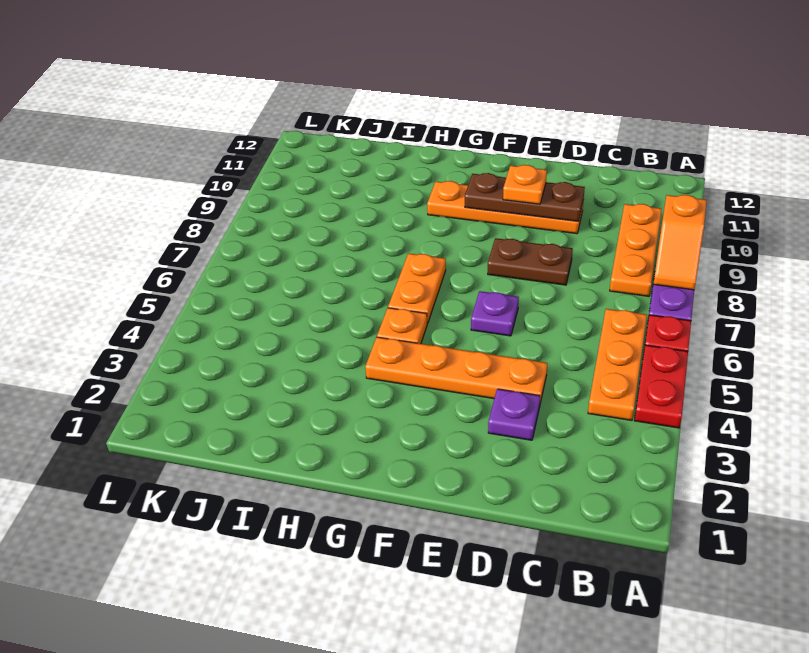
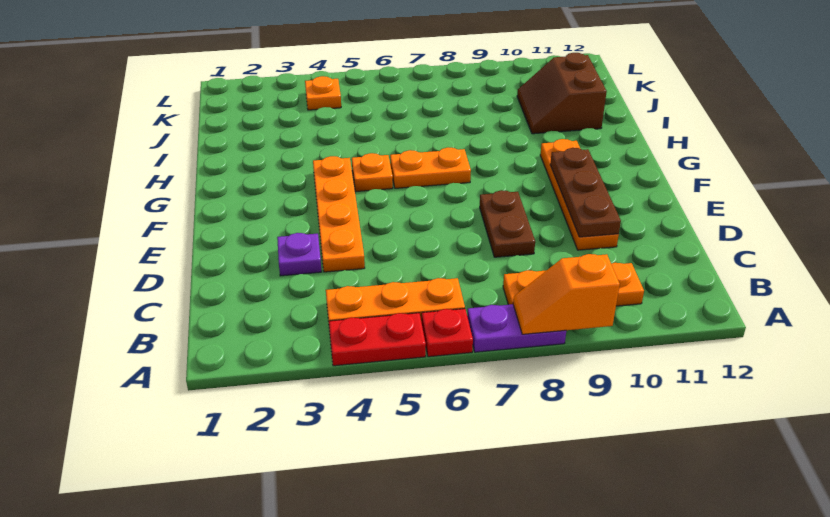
purple 1x1 plate [471,291,519,336] -> none
orange 1x1 plate [503,165,547,204] -> orange 1x1 plate moved to [305,76,341,110]
none -> brown 2x2 slope [517,53,607,134]

